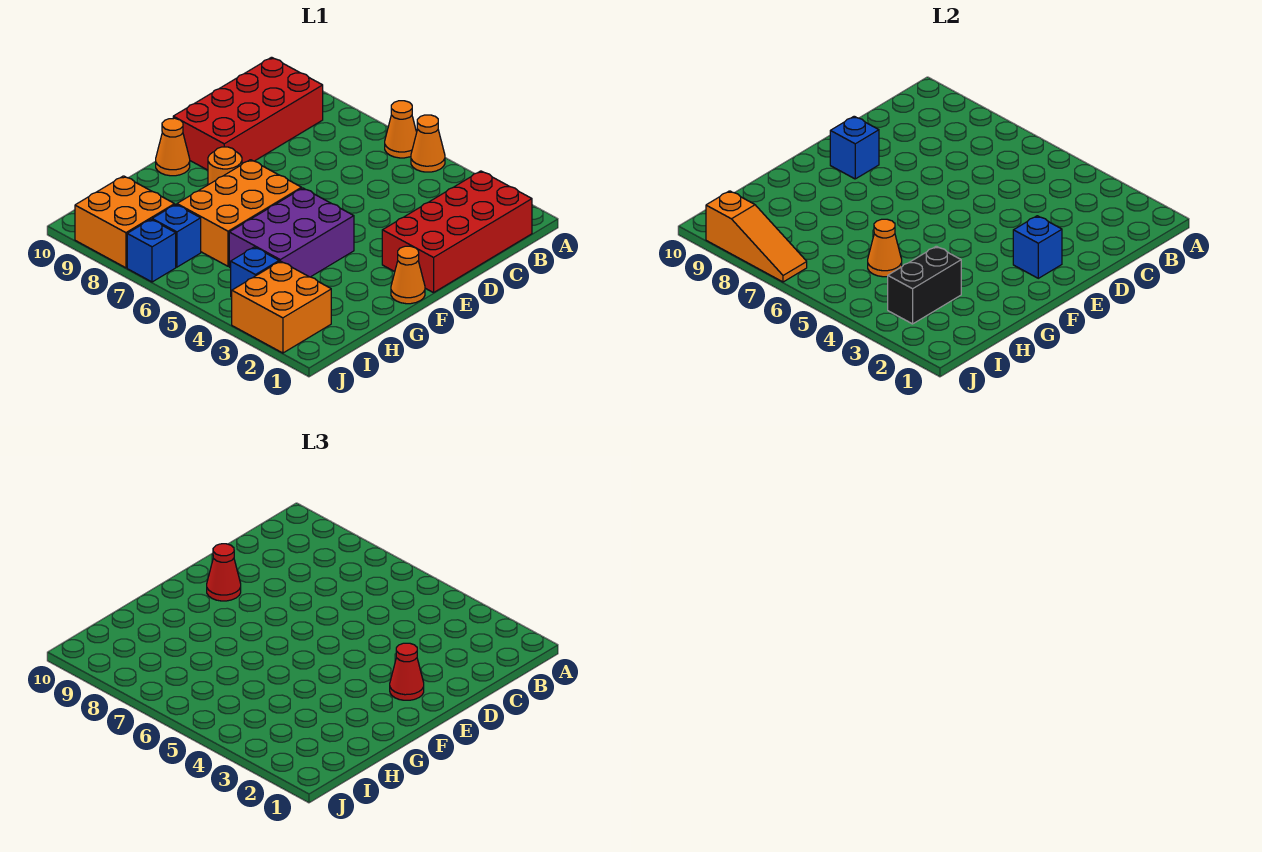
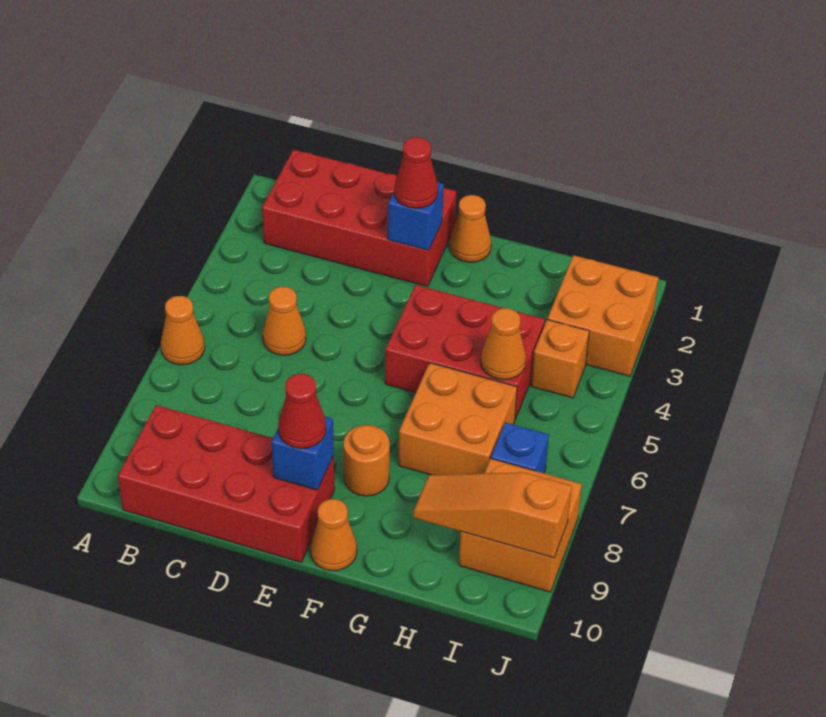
orange 1x1 cone [411,115,445,172] -> orange 1x1 cone moved to [263,287,306,355]
purple 2x3 brick [229,188,354,277] -> red 2x3 brick [385,285,545,419]
orange 2x3 brick [177,160,302,266] -> orange 2x2 brick [399,363,517,475]
black 1x2 brick [888,246,961,324] -> none
blue 1x1 brick [231,247,279,297] -> orange 1x1 brick [531,320,589,398]
blue 1x1 brick [127,219,176,282] -> none
orange 1x3 slope [706,191,807,282] -> orange 1x3 slope turned to [413,472,572,558]

